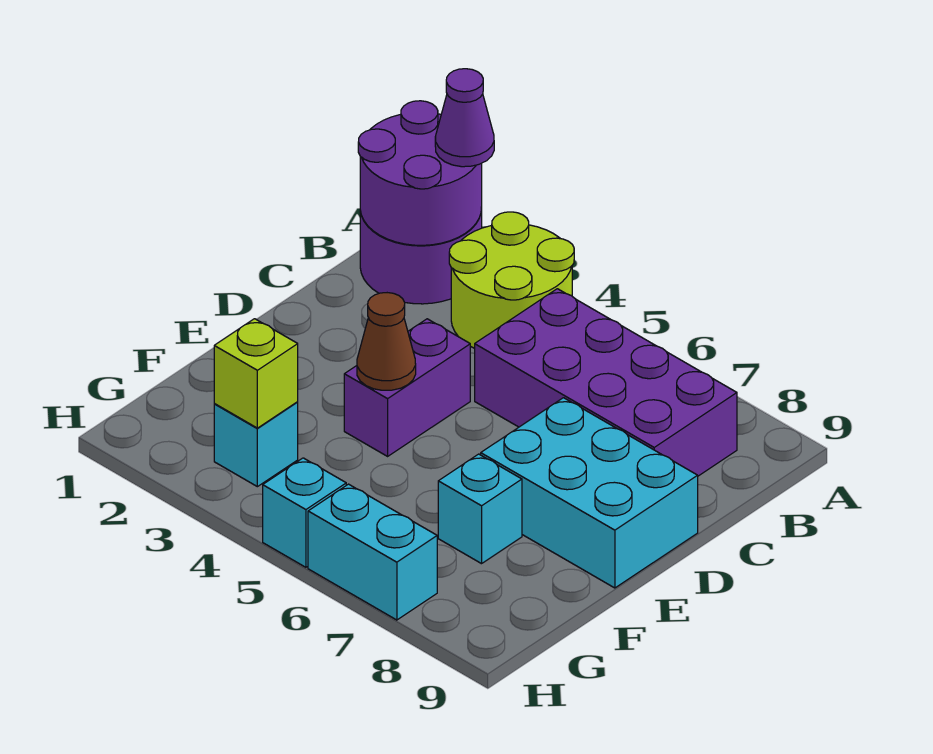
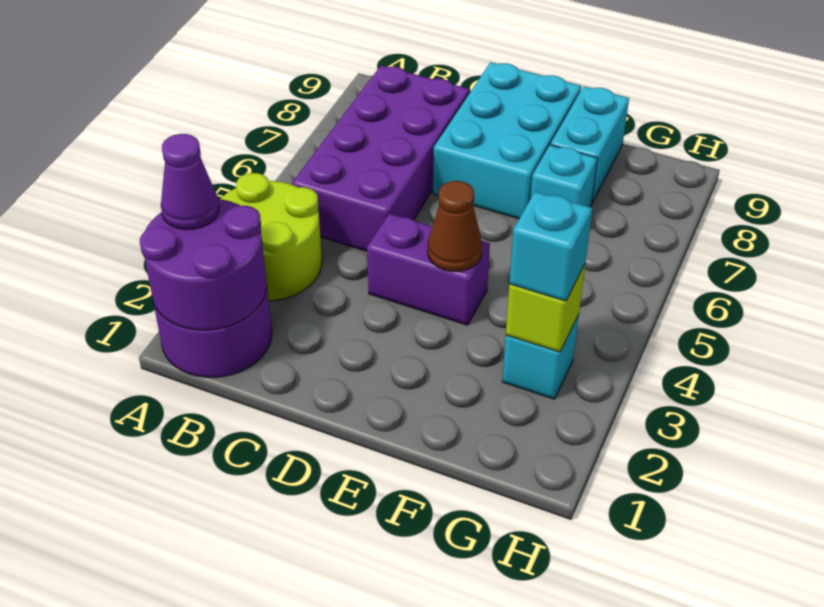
cyan 1x1 brick [263,458,346,567] -> cyan 1x1 brick moved to [509,192,592,301]
cyan 1x2 brick [308,484,437,620] -> cyan 1x2 brick moved to [551,86,629,202]

